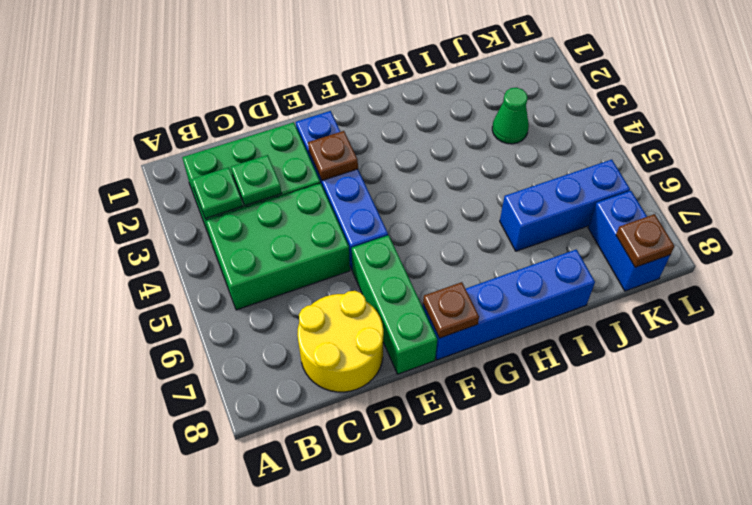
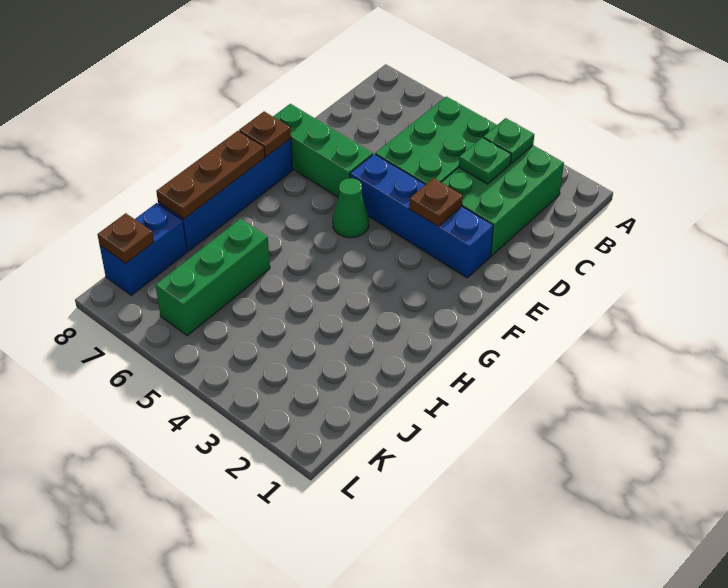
yellow 2x2 round brick [297,291,383,392] -> none
none -> brown 1x3 plate [156,131,265,219]
blue 1x3 brick [500,159,630,251] -> green 1x3 brick [156,219,270,336]
green 1x1 cone [492,88,529,144] -> green 1x1 cone moved to [333,178,369,238]
blue 1x2 brick [588,191,670,291] -> blue 1x2 brick turned to [100,203,187,295]

